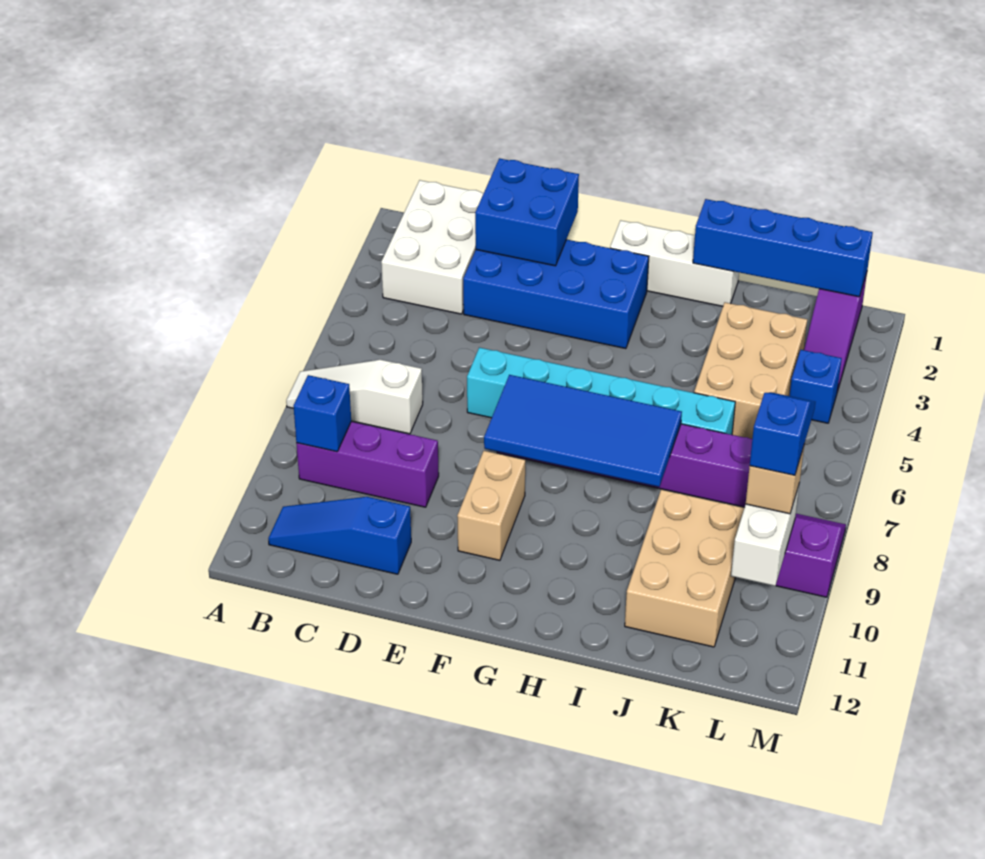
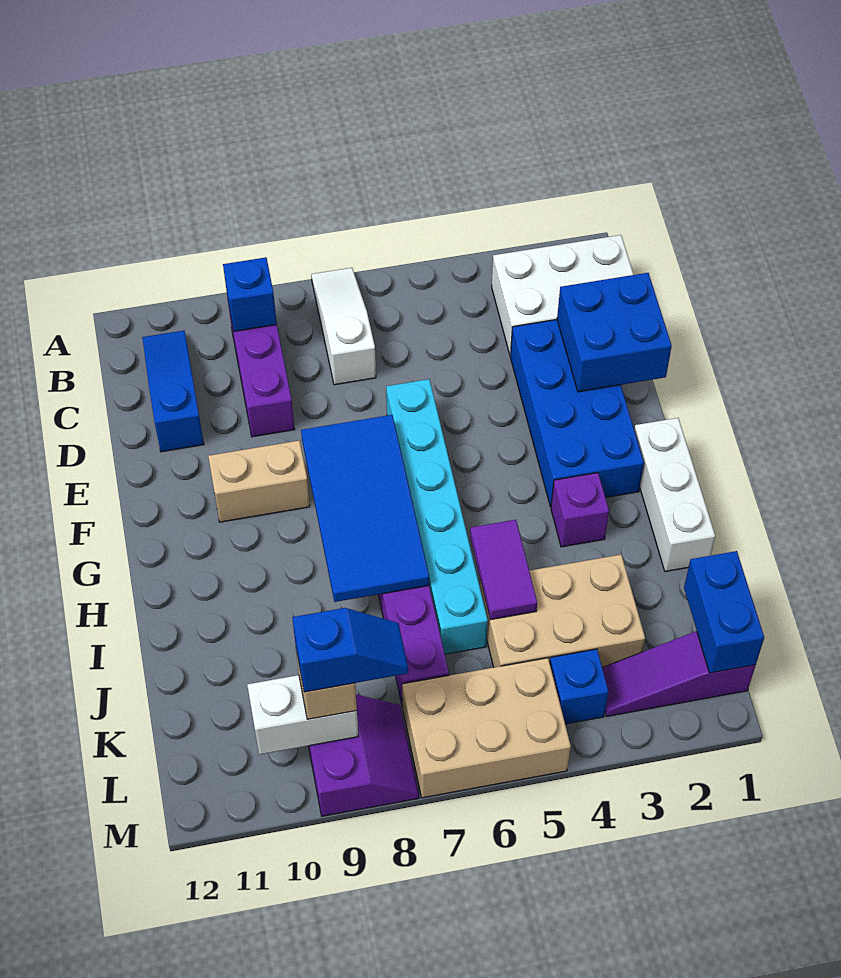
none -> purple 1x1 brick [551,473,609,547]
blue 1x4 brick [693,199,873,297] -> blue 1x2 brick [684,551,764,673]
none -> purple 1x2 tile [470,520,537,620]
tan 2x3 brick [625,490,744,647] -> tan 2x3 brick moved to [402,658,571,798]

